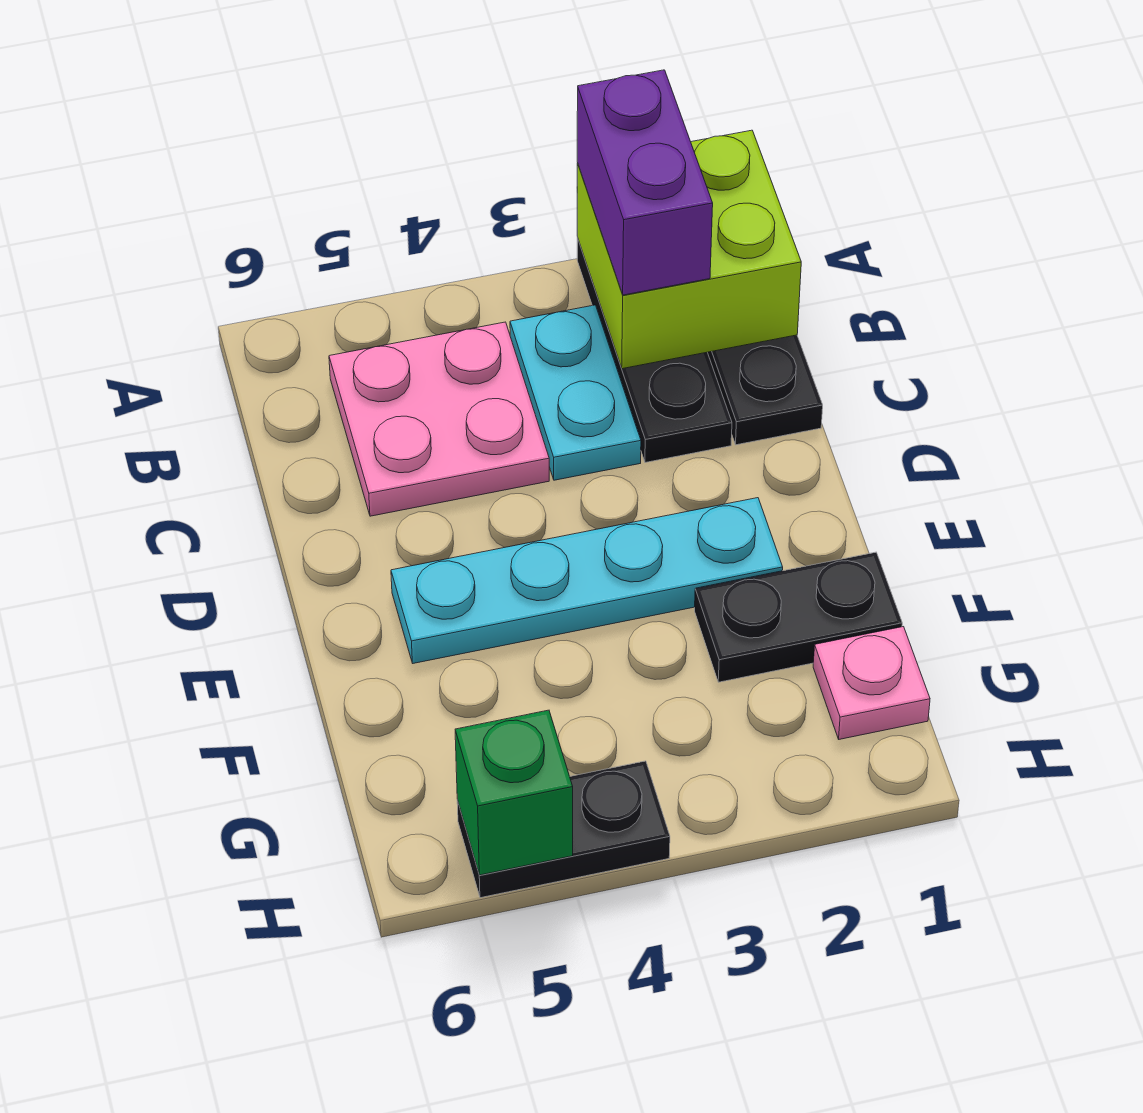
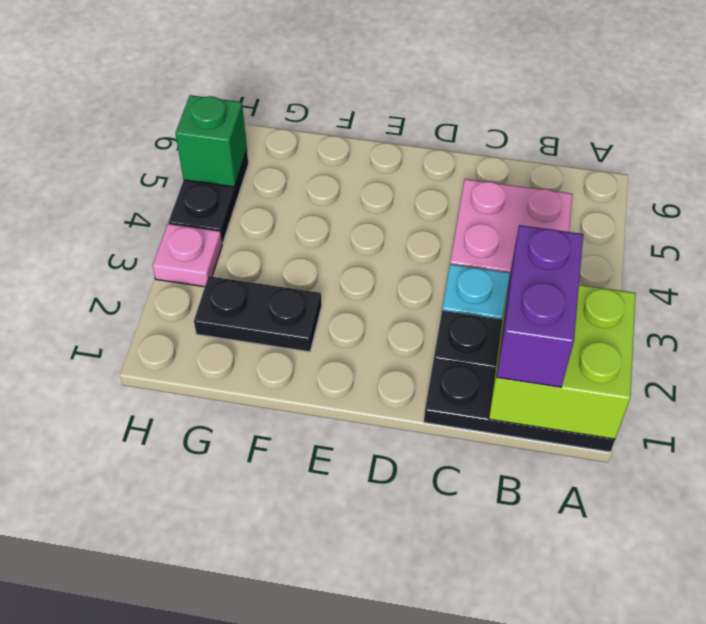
purple 1x2 brick [577,70,713,295] -> purple 1x2 brick turned to [497,225,583,387]
cyan 1x4 plate [391,498,783,663] -> none
black 1x2 plate [695,552,902,682] -> black 1x2 plate turned to [194,276,322,352]
pink 1x1 plate [813,627,930,739] -> pink 1x1 plate moved to [153,224,222,287]

